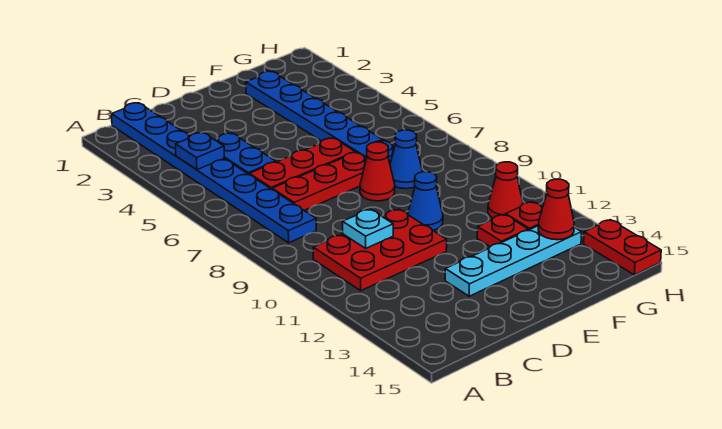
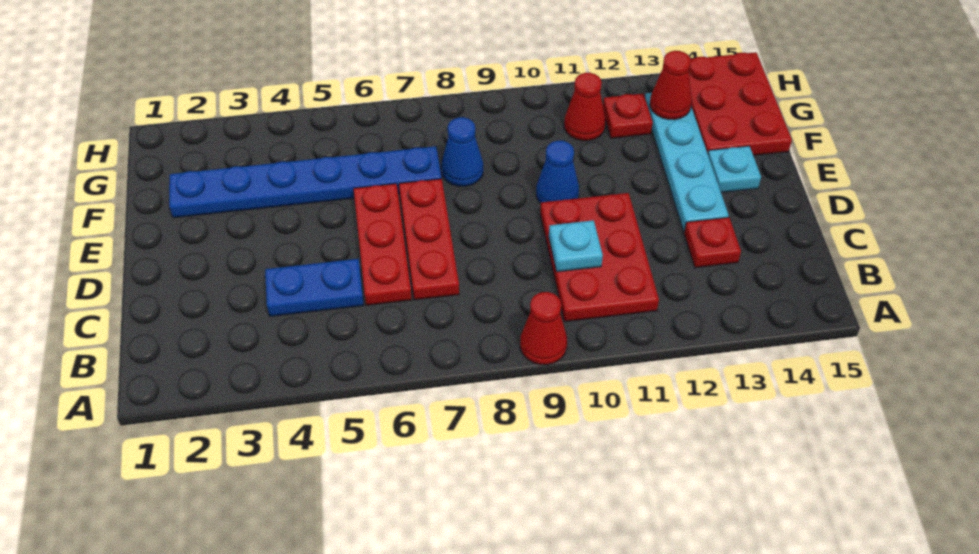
blue 1x8 plate [112,103,316,243] -> none
blue 1x1 plate [176,133,224,170] -> none
red 1x1 cone [360,142,395,201] -> red 1x1 cone moved to [520,292,567,365]
none -> cyan 1x1 plate [708,146,761,193]
red 1x1 plate [477,214,528,246] -> red 1x1 plate moved to [684,217,741,268]
red 1x2 plate [584,220,661,275] -> red 2x3 plate [689,52,792,156]

